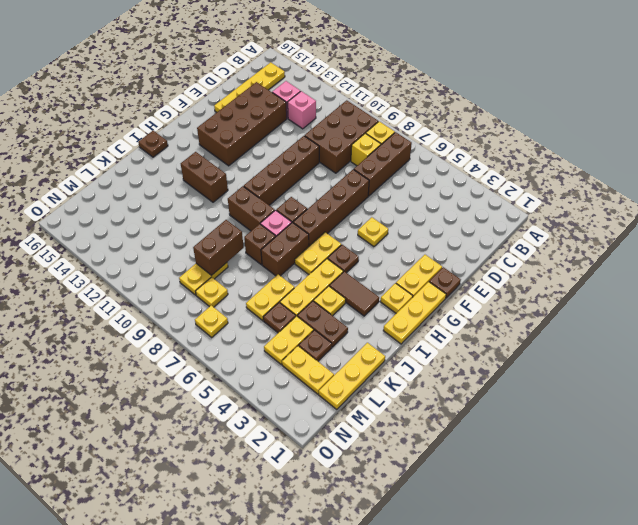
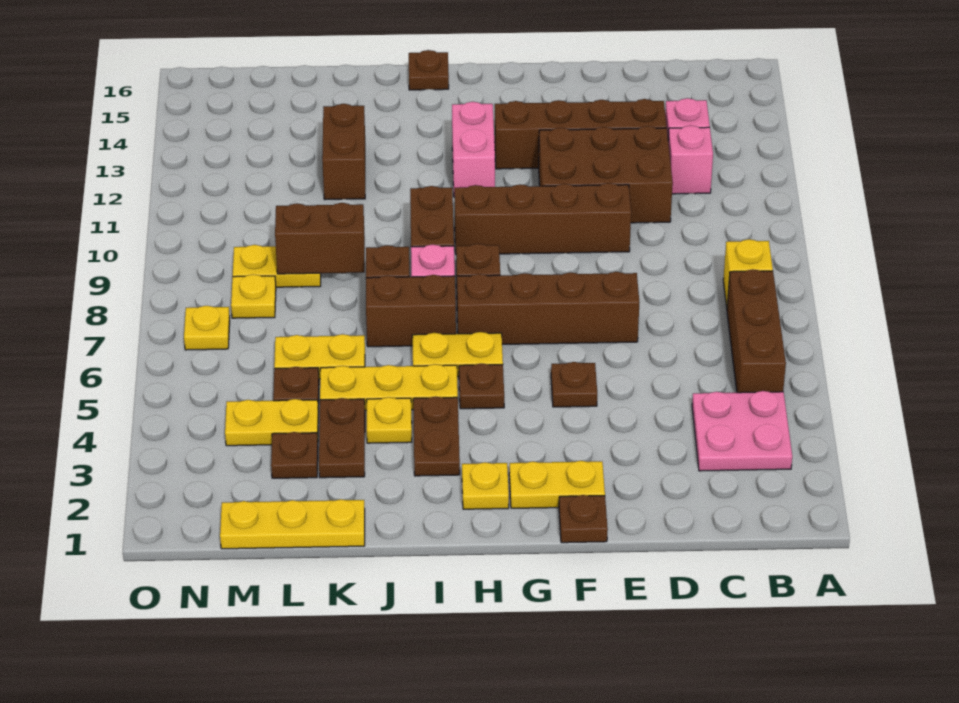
none -> pink 2x2 plate [692,391,792,471]
brown 1x3 brick [354,132,412,196] -> brown 1x3 brick turned to [727,269,786,393]
brown 2x3 brick [305,100,378,173] -> brown 2x3 brick moved to [539,126,673,223]
yellow 1x4 plate [214,62,285,112] -> none
yellow 1x1 brick [351,133,381,166] -> none
brown 2x4 brick [197,82,287,166] -> brown 1x4 brick [495,99,667,169]
yellow 1x1 plate [358,217,388,247] -> brown 1x1 plate [551,362,597,407]
yellow 1x3 plate [383,282,446,344] -> none
none -> pink 1x2 brick [452,102,495,197]
brown 1x2 tile [329,271,379,316] -> brown 1x2 plate [413,396,460,476]
brown 1x2 brick [181,152,228,202] -> brown 1x2 brick moved to [322,104,365,200]
yellow 1x2 plate [282,346,334,394] -> none

